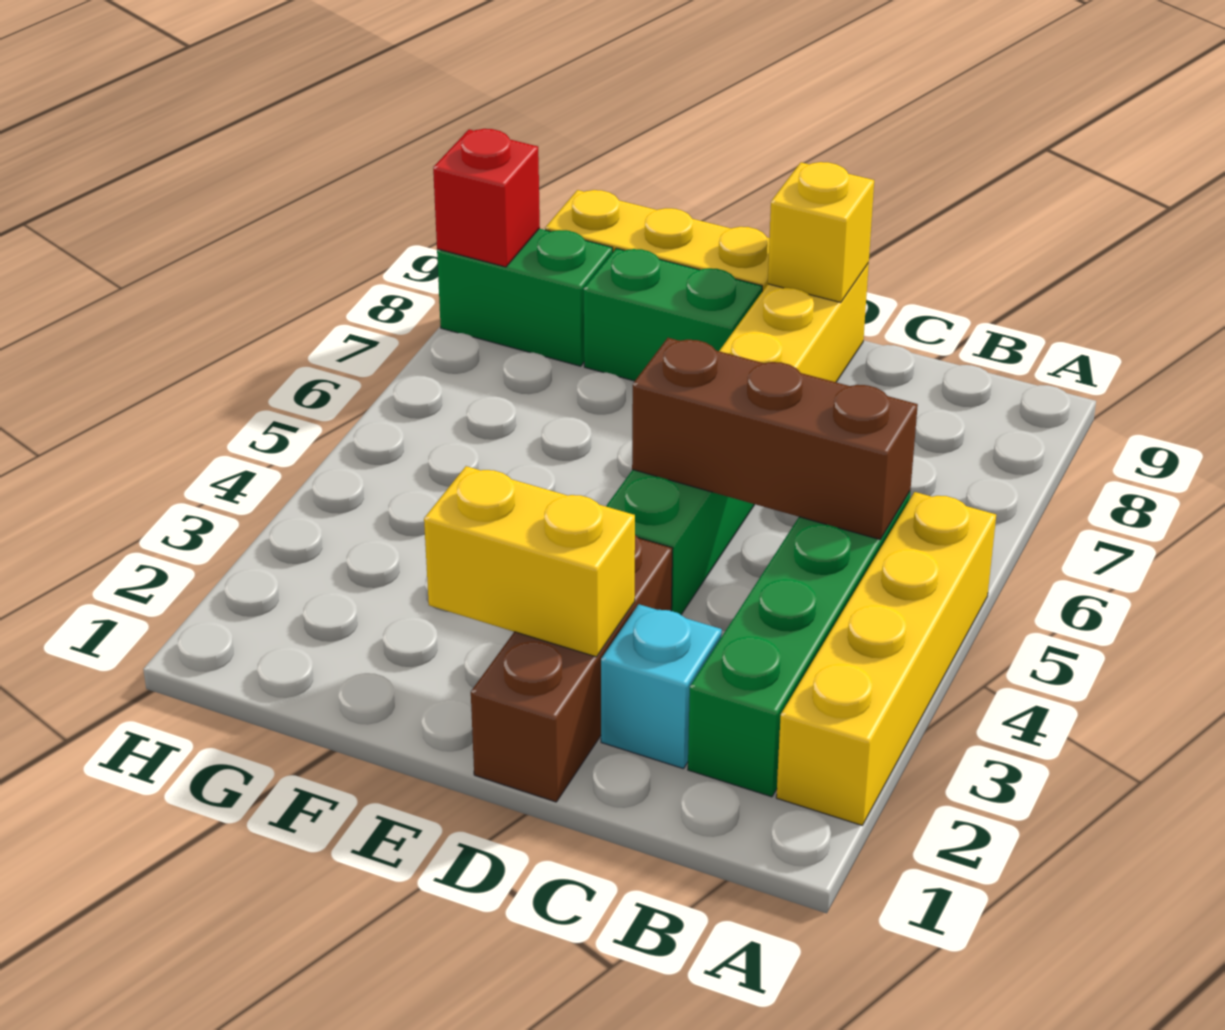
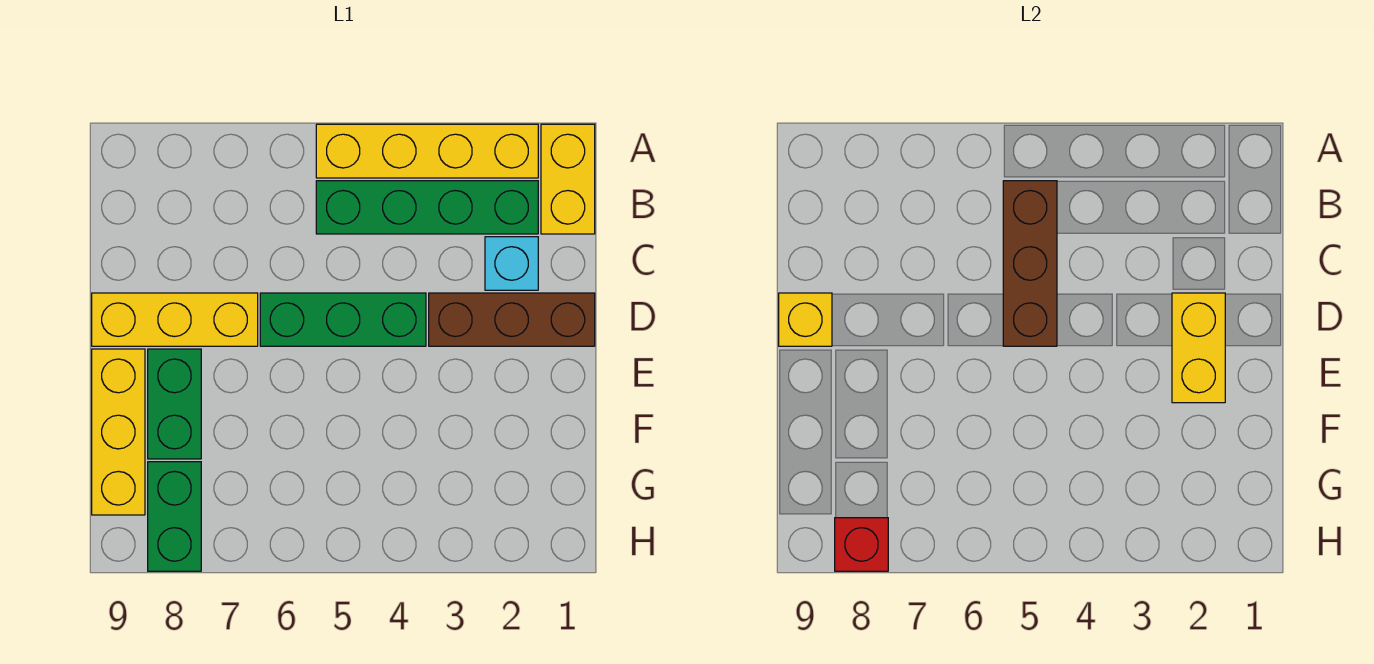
none -> yellow 1x2 brick [541,124,595,234]

